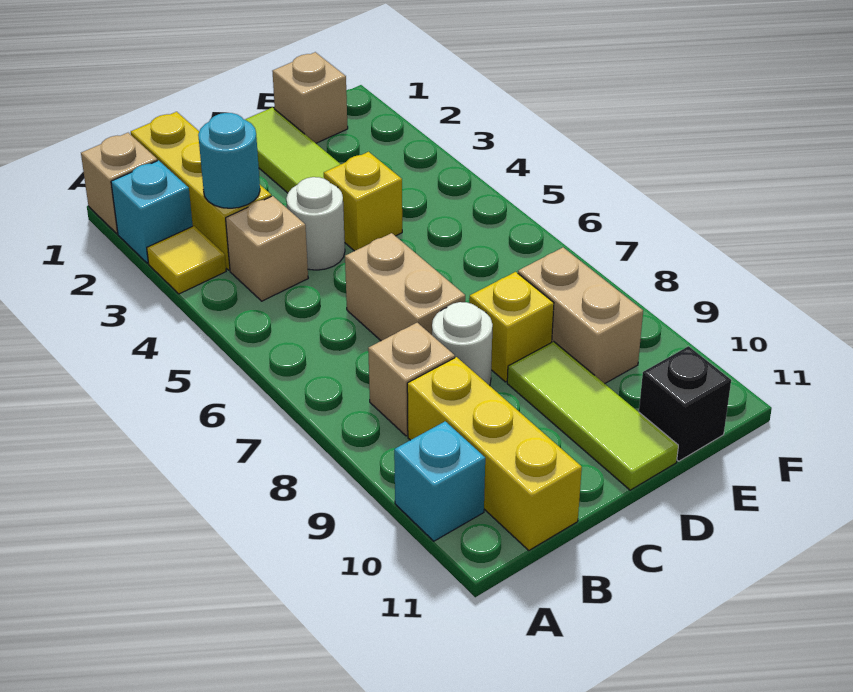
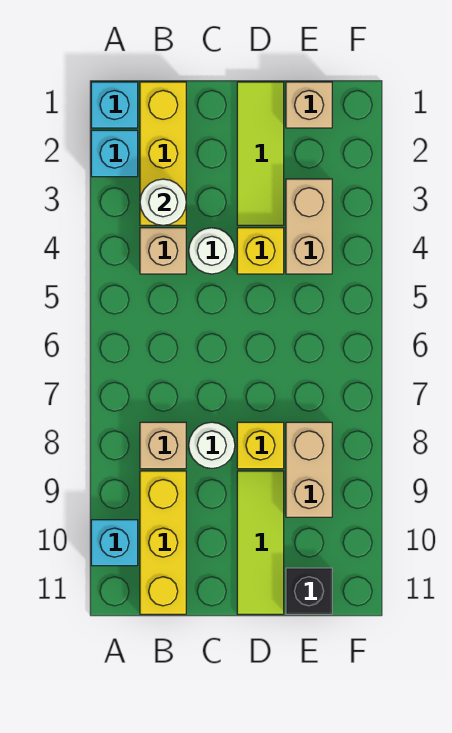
tan 1x1 brick [81,133,157,233] -> cyan 1x1 brick [91,82,138,128]
yellow 1x1 tile [147,226,226,294] -> none
cyan 1x1 round brick [198,113,260,208] -> white 1x1 round brick [140,179,186,225]
tan 1x2 brick [345,233,465,341] -> tan 1x2 brick moved to [286,179,332,274]

